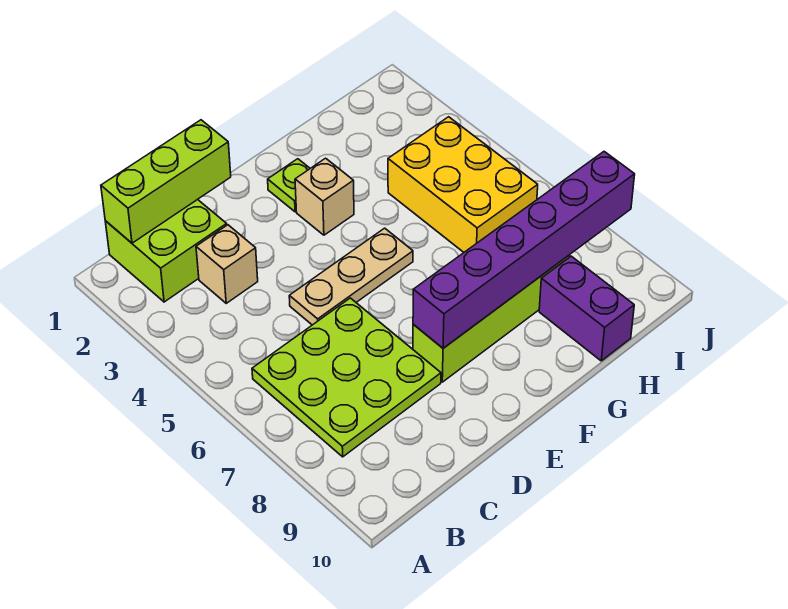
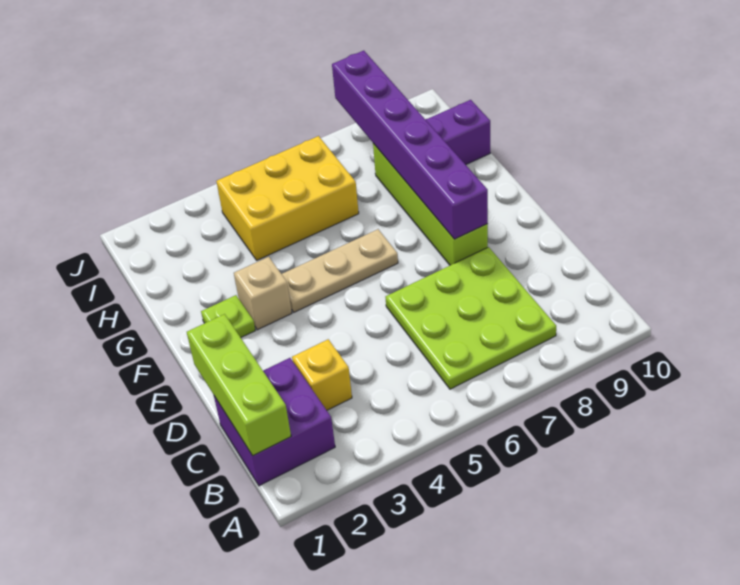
lime 2x2 brick [105,199,227,302] -> purple 2x2 brick [214,358,335,486]
tan 1x1 brick [196,225,258,303] -> yellow 1x1 brick [292,339,352,410]
tan 1x3 plate [289,228,413,325] -> tan 1x3 plate turned to [282,229,398,312]

